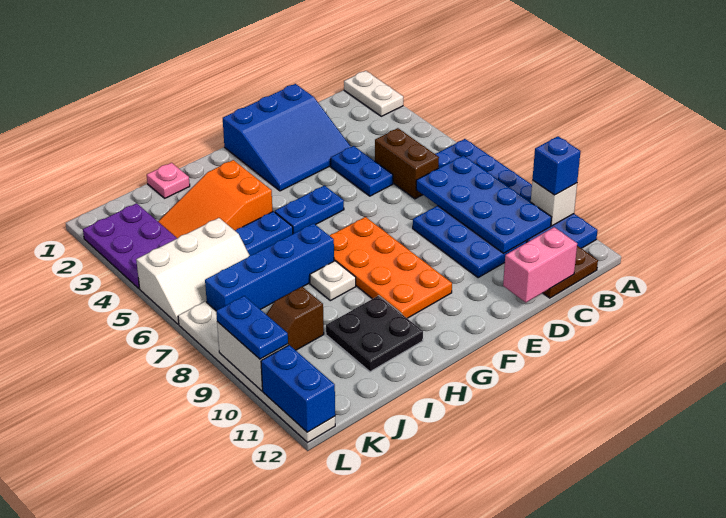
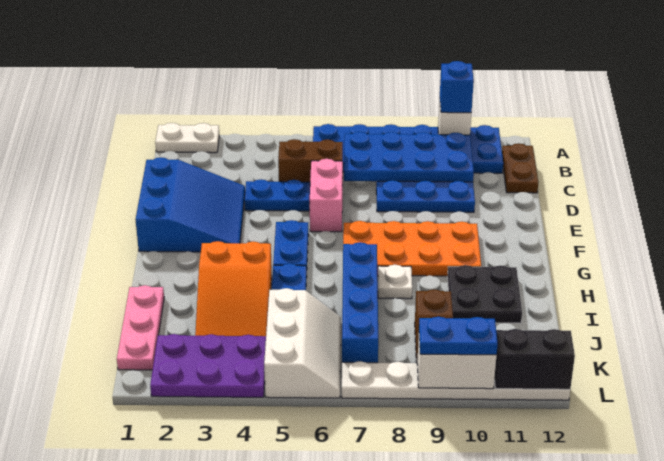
pink 1x2 brick [503,227,577,303] -> pink 1x2 brick moved to [310,159,343,232]
pink 1x1 plate [147,163,190,198] -> pink 1x3 plate [117,285,164,370]
blue 1x2 brick [261,345,335,432] -> black 1x2 brick [494,329,575,389]

